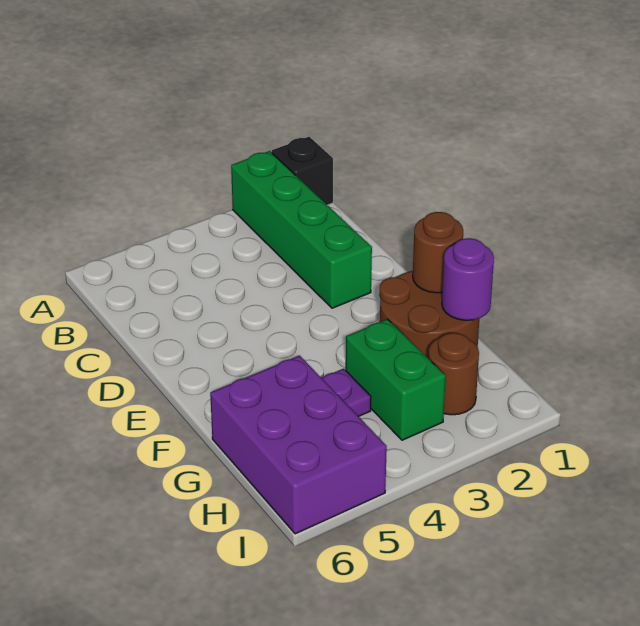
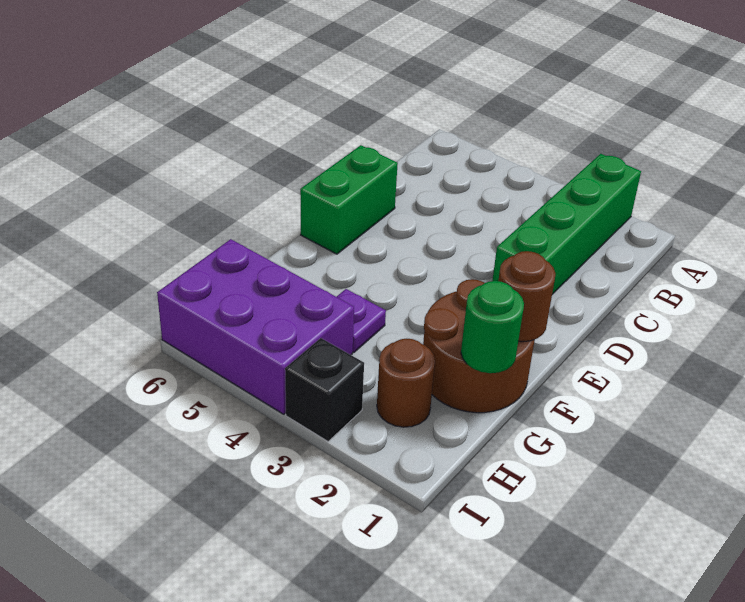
black 1x1 brick [272,137,333,205] -> black 1x1 brick moved to [285,338,364,441]
purple 1x1 round brick [442,238,494,320] -> green 1x1 round brick [461,281,524,373]
green 1x2 brick [346,319,446,440] -> green 1x2 brick moved to [300,145,398,254]
purple 2x3 brick [210,356,387,534] -> purple 2x3 brick turned to [157,239,354,414]

